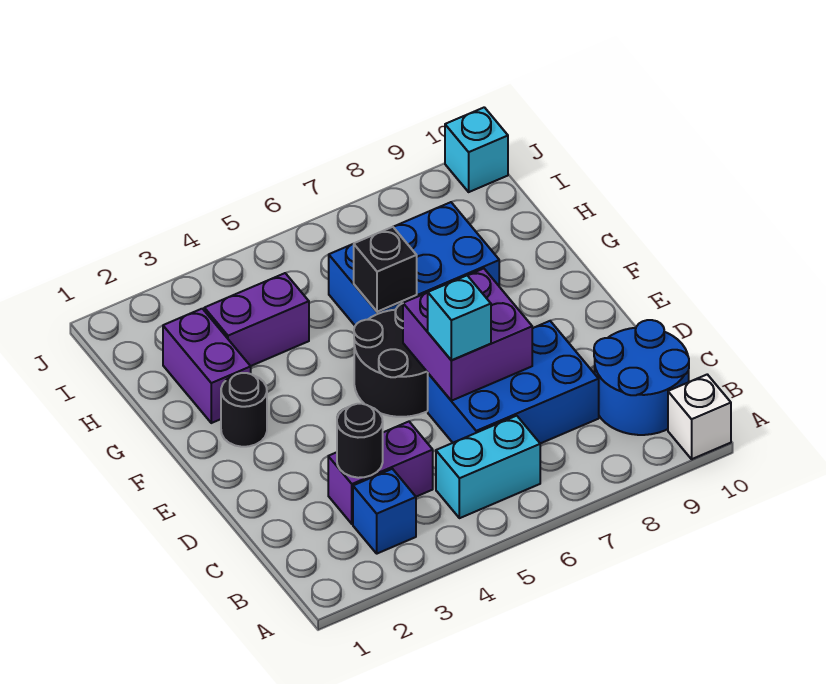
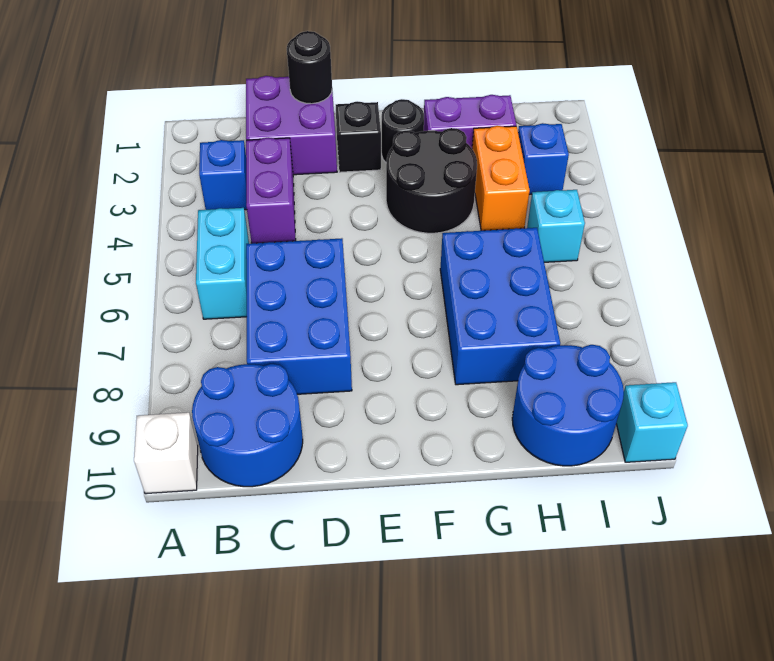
black 1x1 round brick [337,404,383,478] -> black 1x1 round brick moved to [287,31,332,104]
purple 2x2 brick [403,269,532,401] -> purple 2x2 brick moved to [246,76,337,175]
cyan 1x1 brick [428,276,491,360] -> cyan 1x1 brick moved to [527,190,585,262]
black 2x2 round brick [354,303,428,417] -> black 2x2 round brick moved to [386,128,477,233]
black 1x1 brick [354,227,417,312] -> black 1x1 brick moved to [336,101,381,172]
purple 1x2 brick [204,273,309,366] -> orange 1x2 brick [472,126,530,231]
none -> blue 2x2 round brick [512,345,624,466]
none -> blue 1x1 brick [518,123,569,194]

